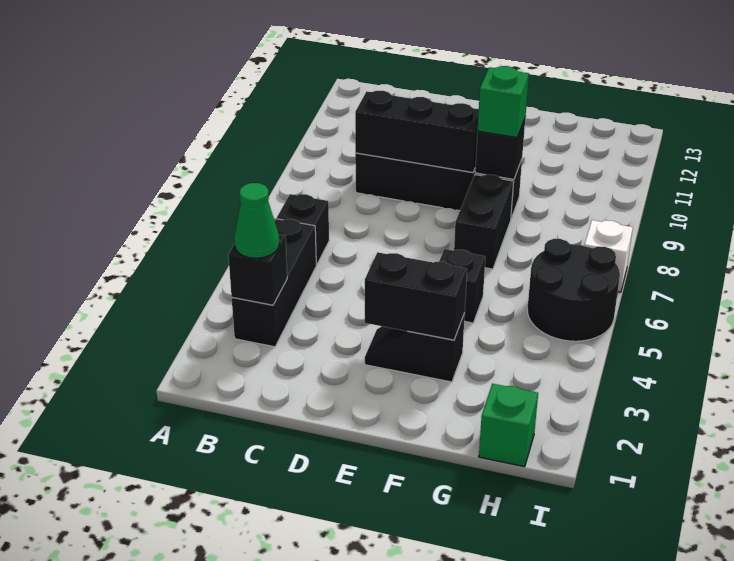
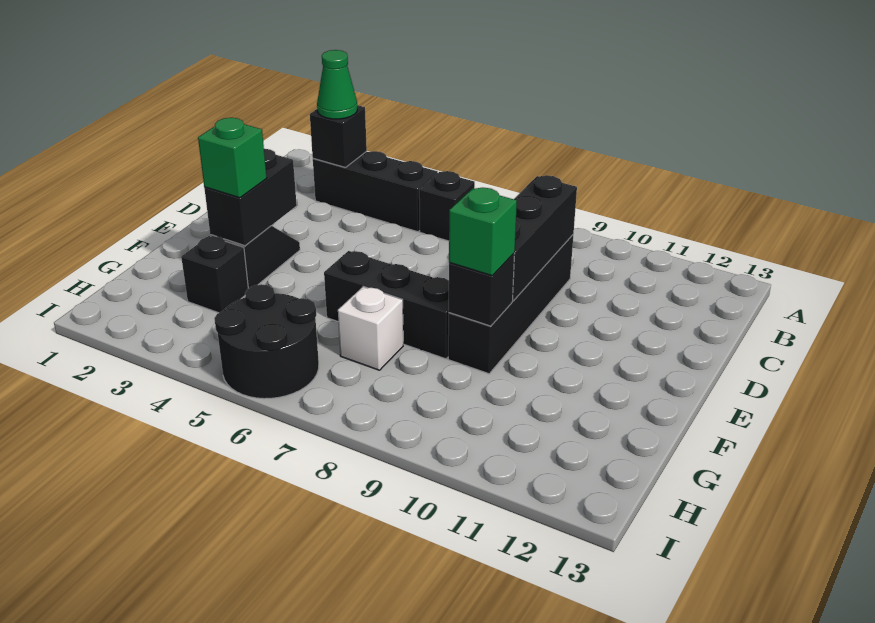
black 1x1 brick [439,249,486,323] -> black 1x1 brick moved to [181,236,248,313]
black 1x2 brick [454,175,514,269] -> black 1x3 brick [324,251,449,359]
green 1x1 brick [479,384,538,467] -> green 1x1 brick moved to [198,118,267,198]
white 1x1 brick [584,220,633,292] -> white 1x1 brick moved to [338,287,403,370]

